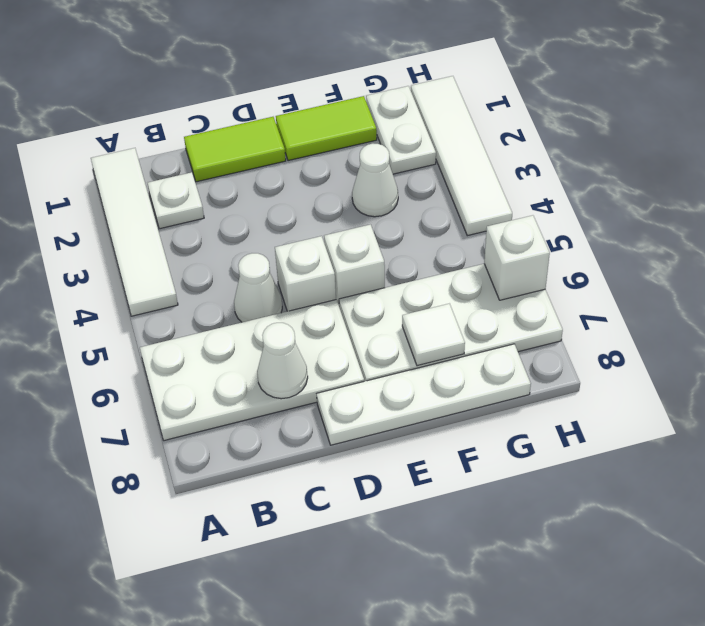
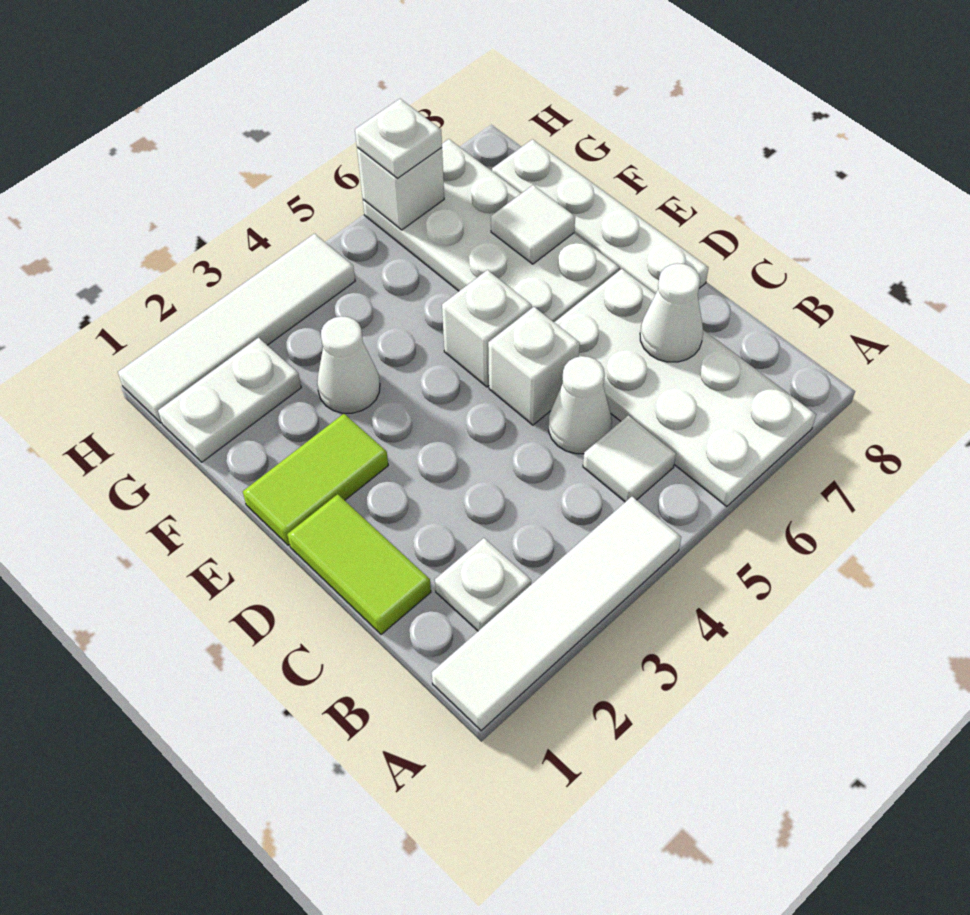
none -> white 1x1 tile [583,415,676,502]
lime 1x2 tile [276,96,377,161] -> lime 1x2 tile turned to [243,414,388,545]
none -> white 1x1 plate [355,99,442,178]

